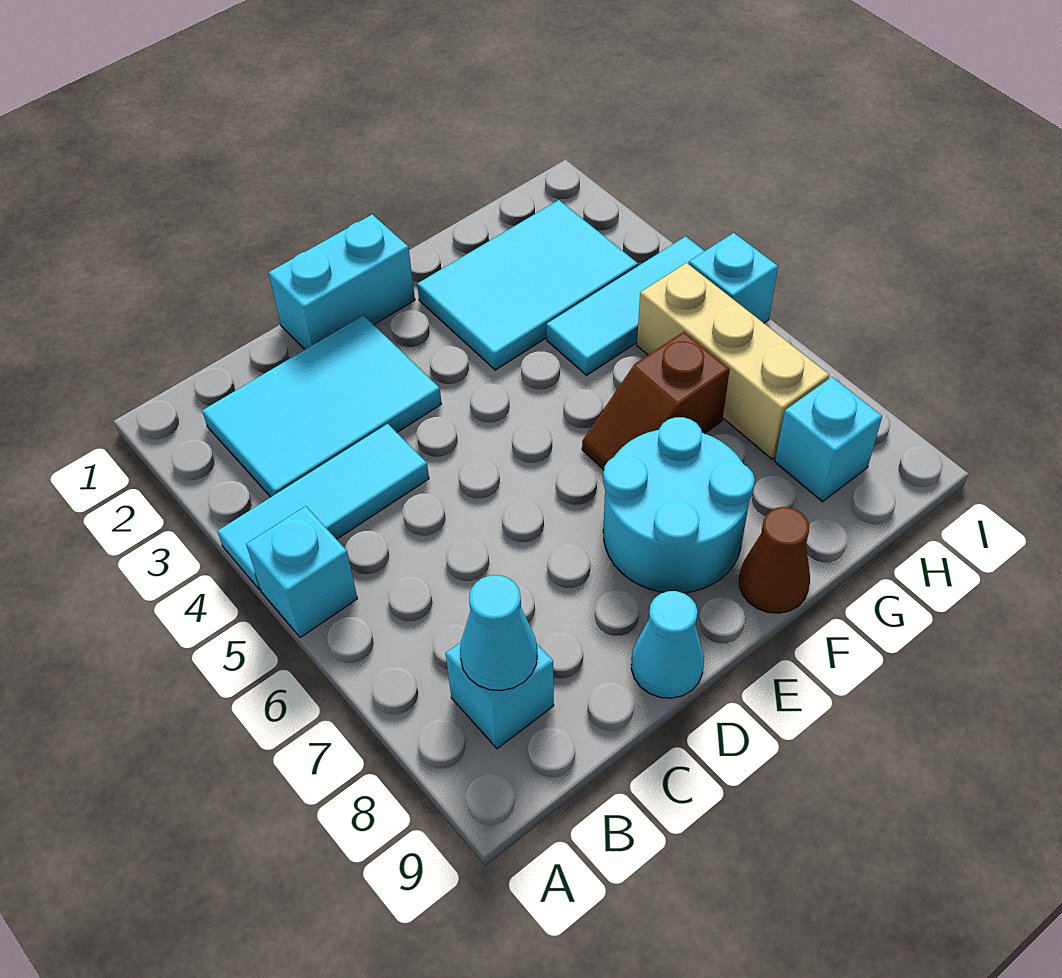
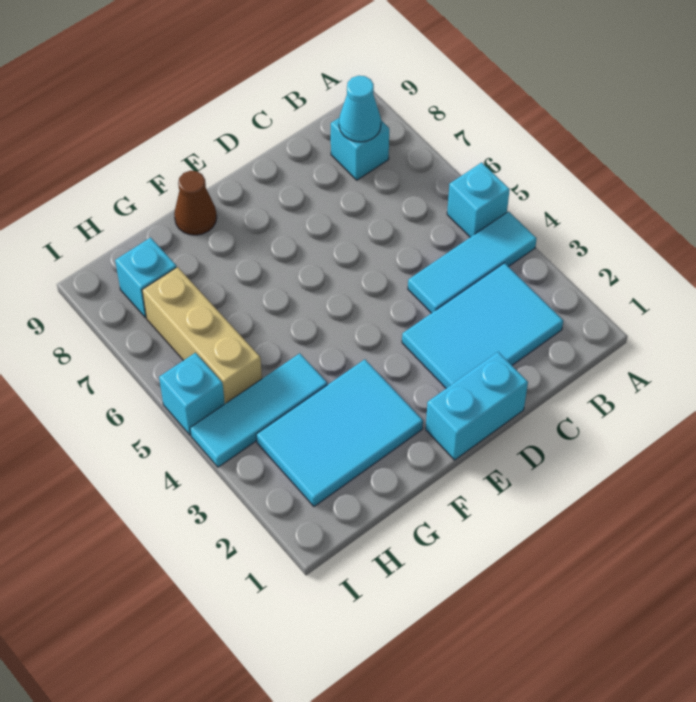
cyan 1x1 cone [631,591,704,698] -> none
cyan 2x2 round brick [603,417,755,593] -> none
brown 1x2 slope [582,332,730,470] -> none

